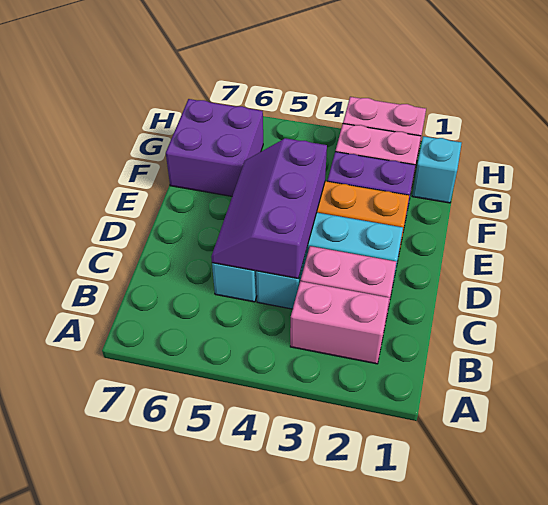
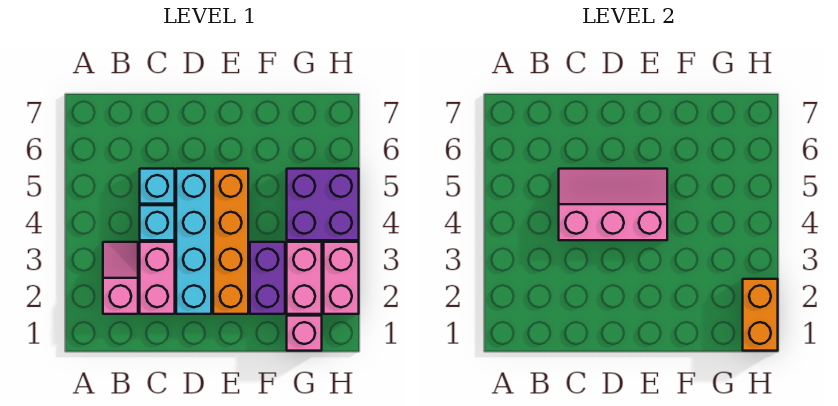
pink 1x2 brick [290,281,389,364] -> pink 1x2 slope [103,242,138,314]
purple 2x3 slope [211,138,327,279] -> pink 2x3 slope [559,169,667,240]
purple 2x2 brick [166,99,263,196] -> purple 2x2 brick moved to [287,169,359,240]
cyan 1x1 brick [412,136,462,203] -> pink 1x1 brick [287,316,322,351]
none -> orange 1x2 brick [743,279,778,351]

